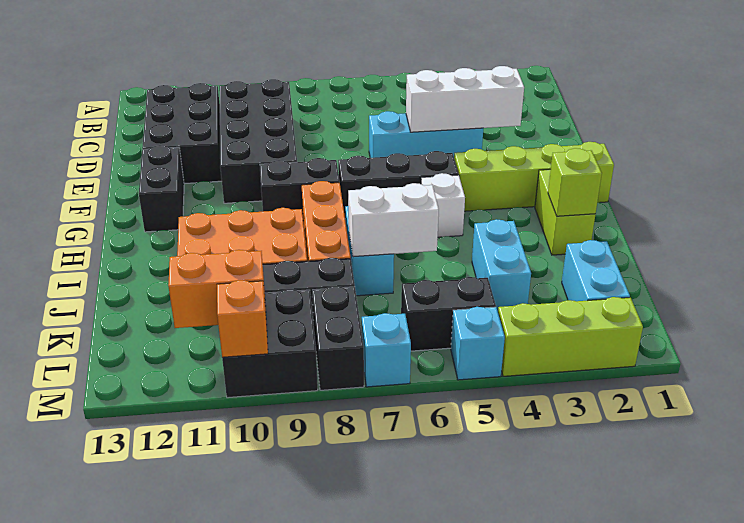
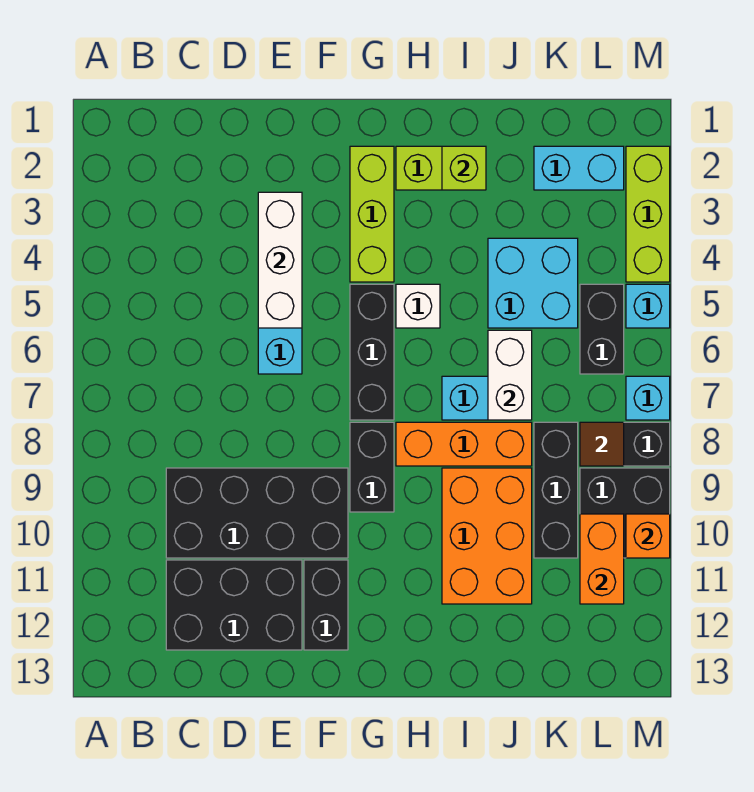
black 1x2 brick [139,145,184,232] -> black 1x2 brick turned to [304,560,348,650]
lime 1x4 brick [454,142,614,211] -> lime 1x3 brick [350,146,394,282]
cyan 1x2 brick [472,219,531,311] -> cyan 2x2 brick [488,238,578,328]
none -> brown 1x1 tile [580,422,624,466]

